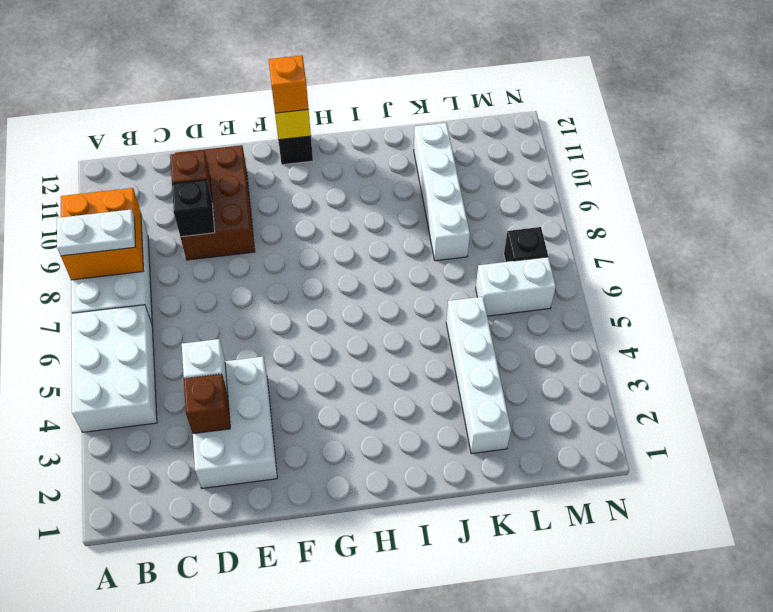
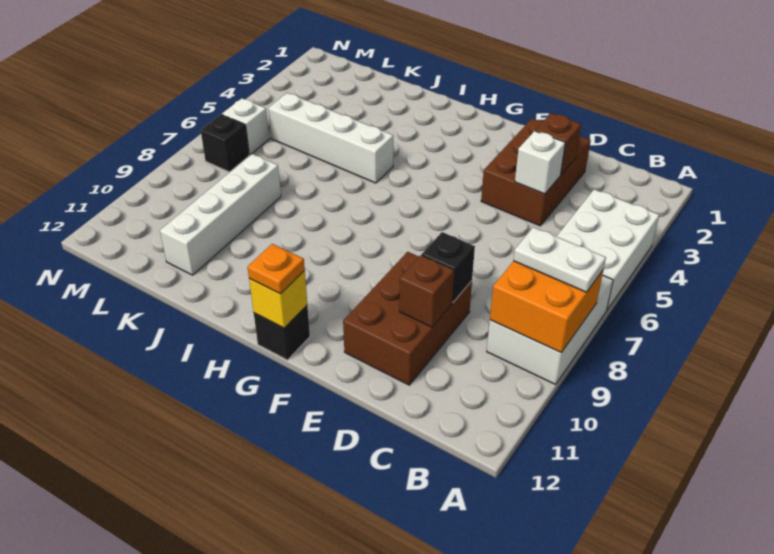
white 2x3 brick [193,357,277,488] -> brown 2x3 brick [481,119,591,226]
orange 1x1 brick [269,56,309,113] -> orange 1x1 plate [248,244,305,294]
white 1x4 brick [446,297,511,454] -> white 1x4 brick turned to [268,93,393,183]
white 1x2 brick [476,257,556,316] -> white 1x1 brick [222,98,269,155]

